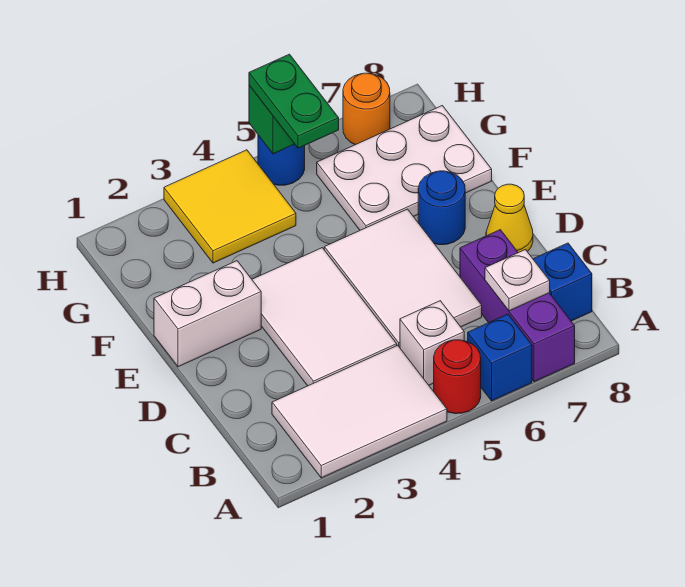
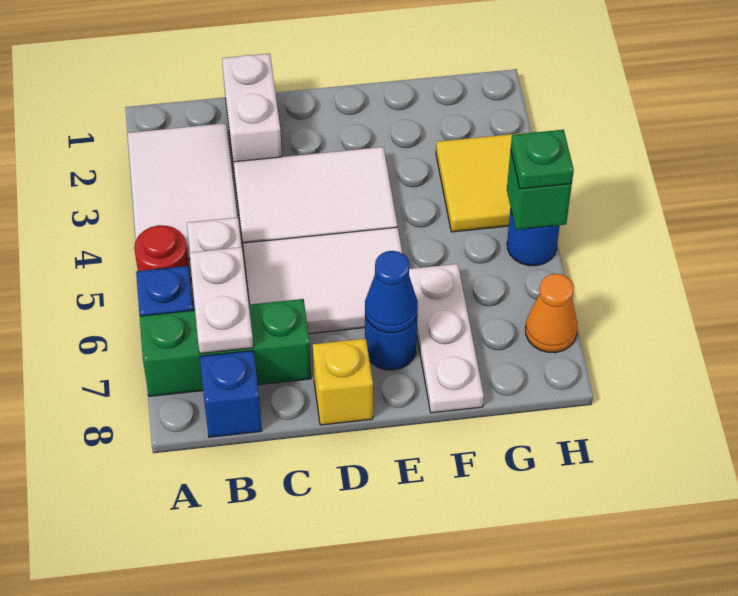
purple 1x3 brick [460,230,575,382] -> green 1x3 brick [140,299,311,396]
white 1x1 plate [485,250,550,311] -> white 1x2 plate [189,247,253,354]
yellow 1x1 cone [486,184,533,253] -> yellow 1x1 brick [313,339,373,425]
white 1x2 brick [154,261,261,367] -> white 1x2 brick moved to [222,54,282,167]
none -> blue 1x1 cone [365,251,418,333]
white 2x3 plate [317,106,492,230] -> white 1x3 plate [409,264,484,413]
green 1x2 plate [249,54,339,148] -> green 1x1 plate [511,130,574,189]
orange 1x1 round brick [343,73,390,145] -> orange 1x1 cone [525,274,577,353]

